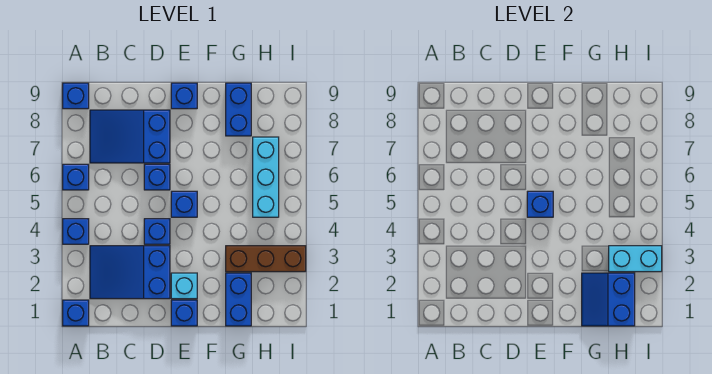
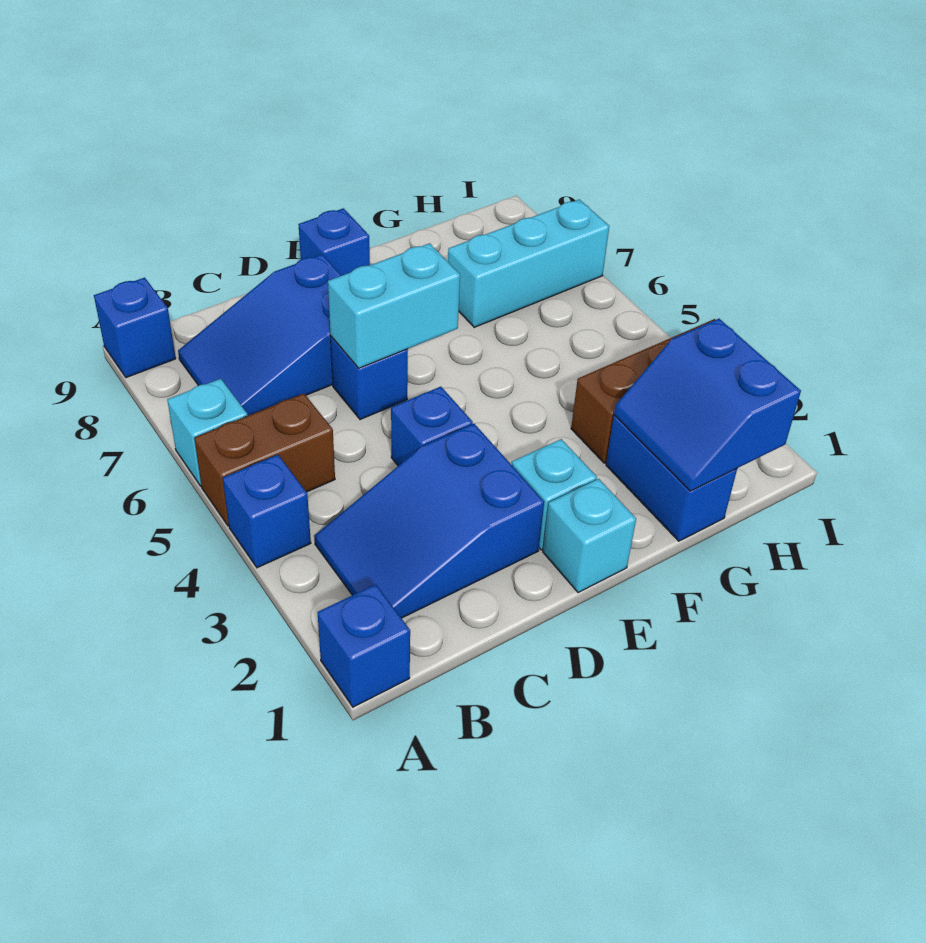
none -> brown 1x2 brick [194,393,335,526]
blue 1x1 brick [63,164,89,190] -> cyan 1x1 brick [167,379,248,486]
blue 1x1 brick [171,300,197,326] -> cyan 1x1 brick [543,479,636,593]
blue 1x1 brick [171,191,197,217] -> none
blue 1x1 brick [527,191,553,217] -> none
blue 1x2 brick [226,83,251,136] -> none
cyan 1x2 brick [609,246,662,272] -> cyan 1x2 brick moved to [328,243,460,368]
cyan 1x3 brick [253,137,279,217] -> cyan 1x3 brick turned to [448,199,609,327]

